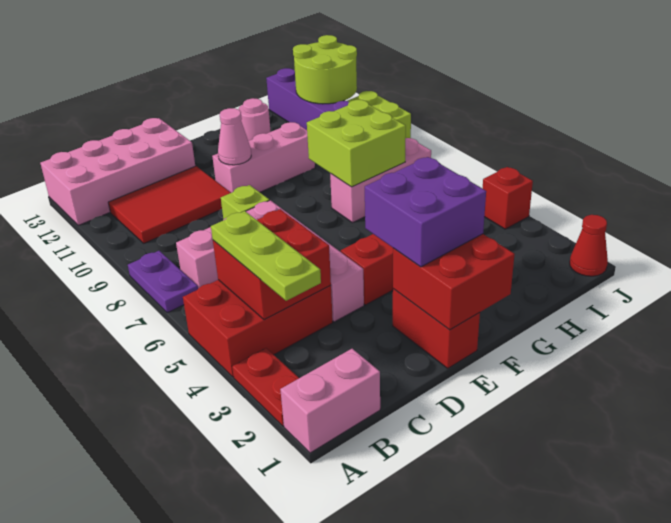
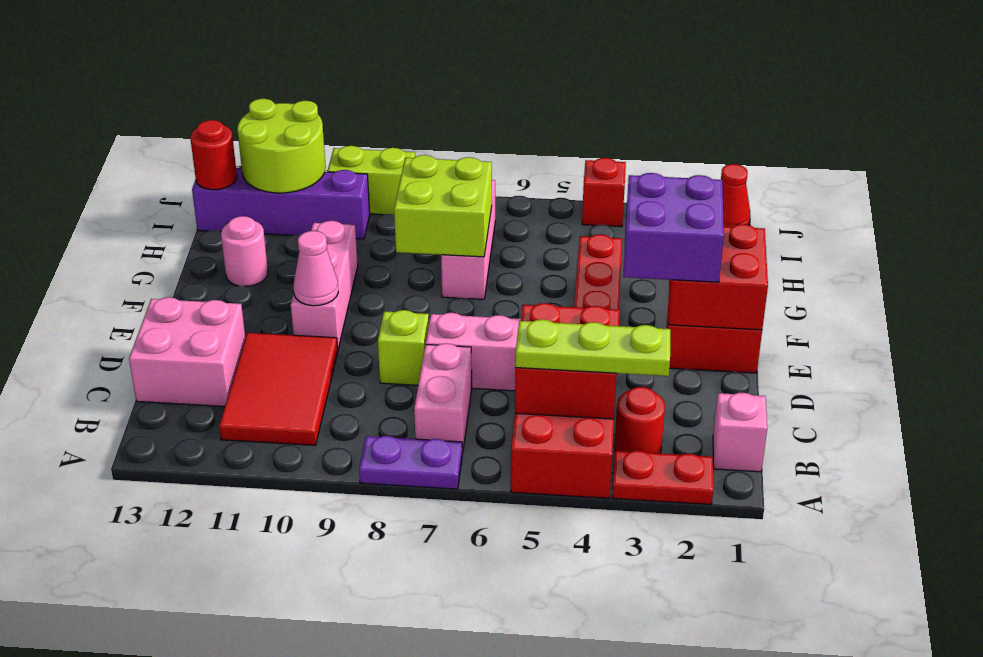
pink 1x2 brick [280,349,380,453] -> pink 1x1 brick [713,393,767,472]
pink 2x4 brick [40,118,195,225] -> pink 2x2 brick [129,297,245,407]
none -> red 1x1 round brick [614,387,665,453]
none -> red 1x1 round brick [190,120,237,190]

